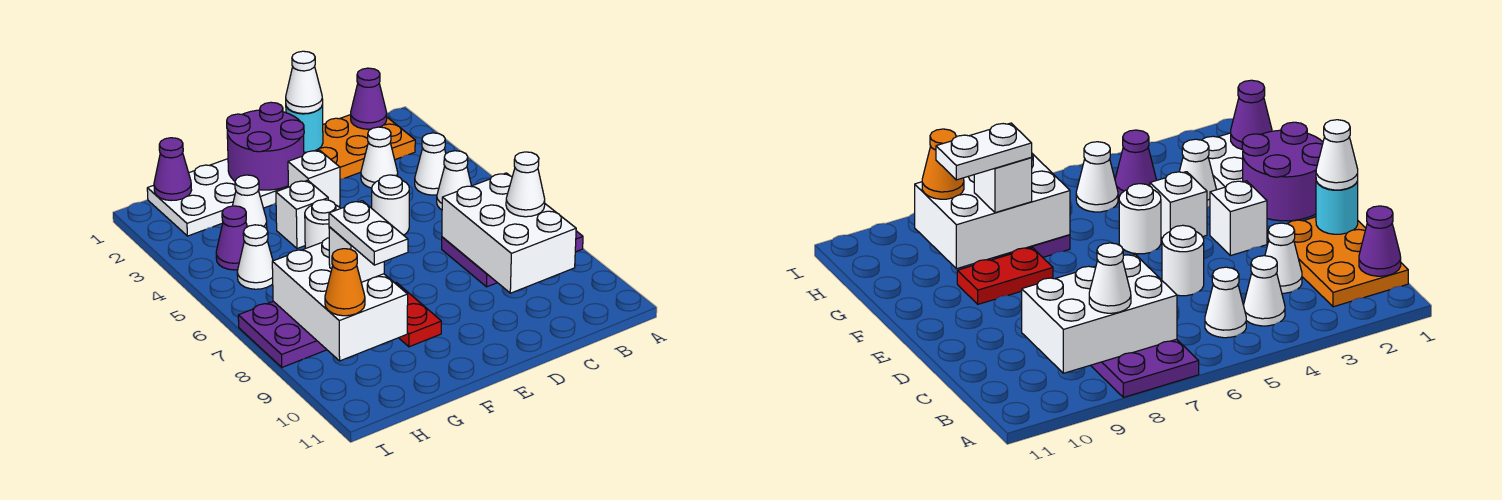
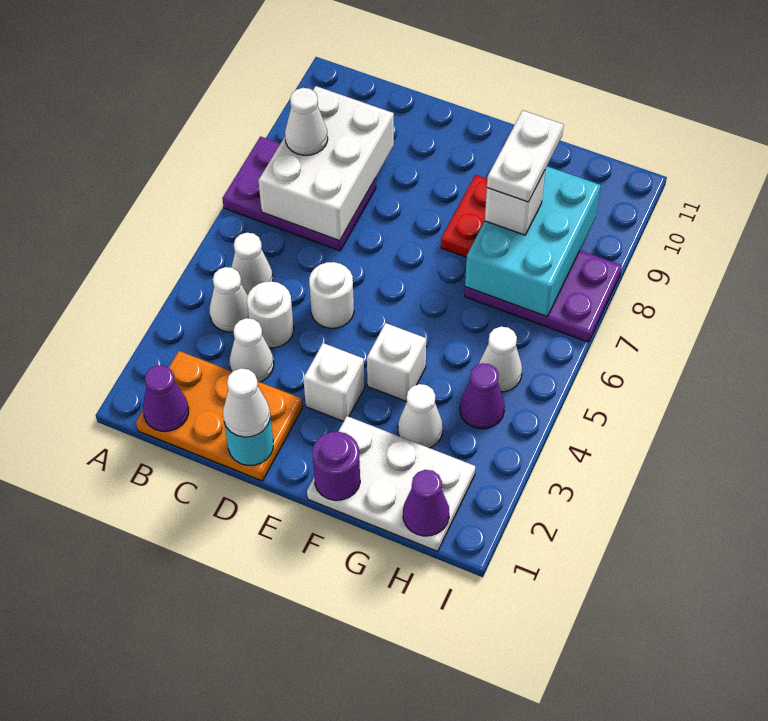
purple 2x2 round brick [227,102,304,190] -> purple 1x1 round brick [312,432,360,500]
white 1x1 round brick [305,200,341,249] -> white 1x1 round brick moved to [247,281,294,348]
white 2x3 brick [272,238,408,361] -> cyan 2x3 brick [465,166,601,317]
orange 1x1 cone [325,249,365,316] -> none

